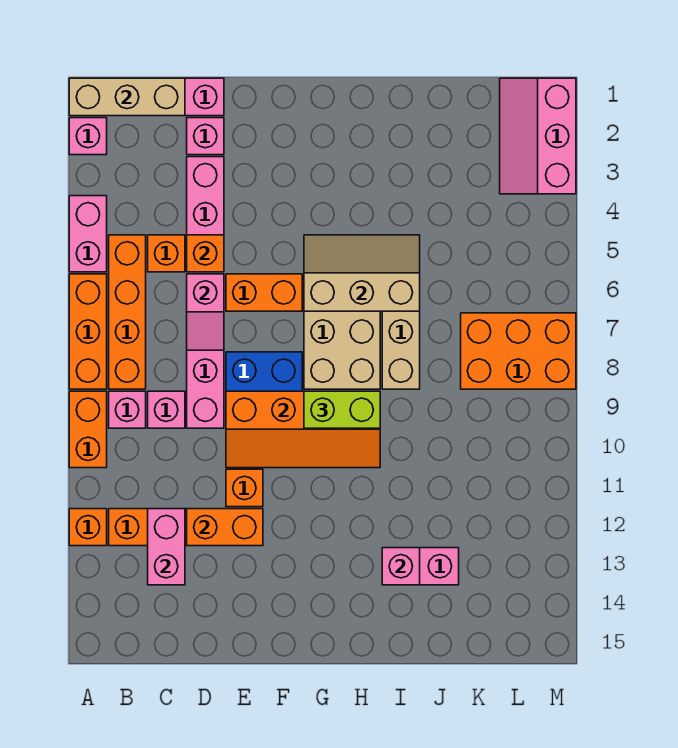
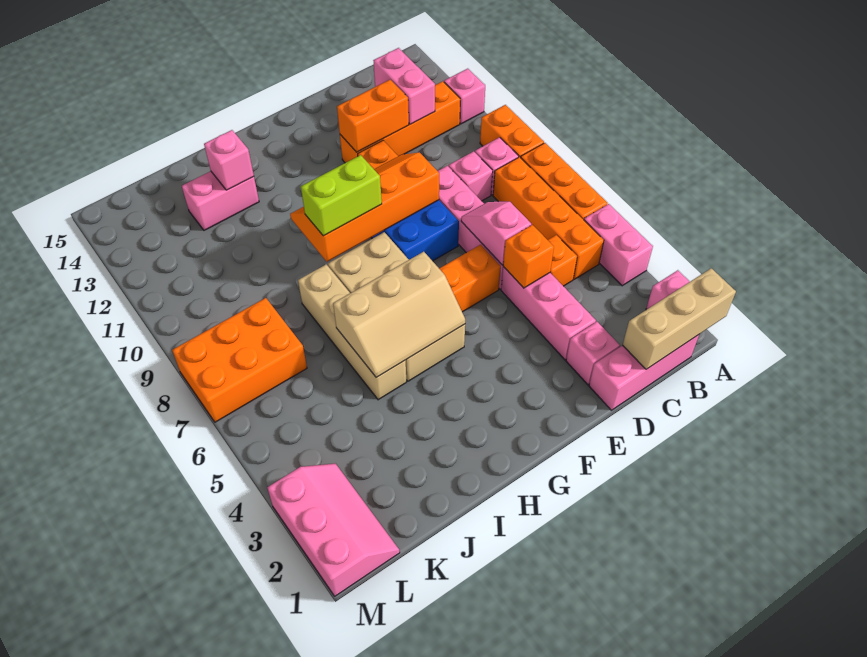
orange 1x1 brick [69,509,107,546] -> pink 1x1 brick [444,69,485,124]

